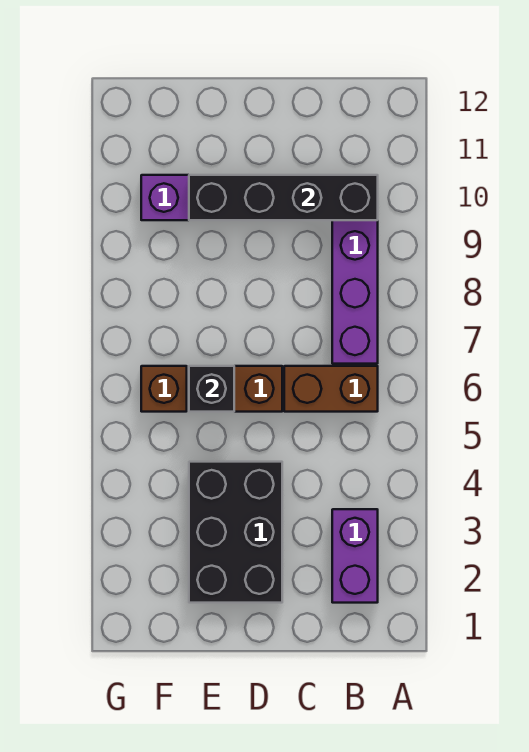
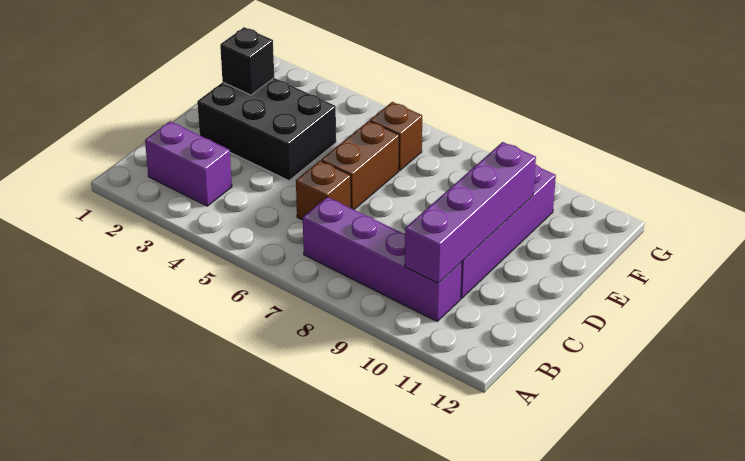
brown 1x2 brick [284,366,378,412] -> brown 1x1 brick [296,161,351,220]
black 1x4 brick [189,175,378,220] -> purple 1x4 brick [405,142,536,283]
black 1x1 brick [189,366,234,412] -> black 1x1 brick moved to [220,27,274,95]

